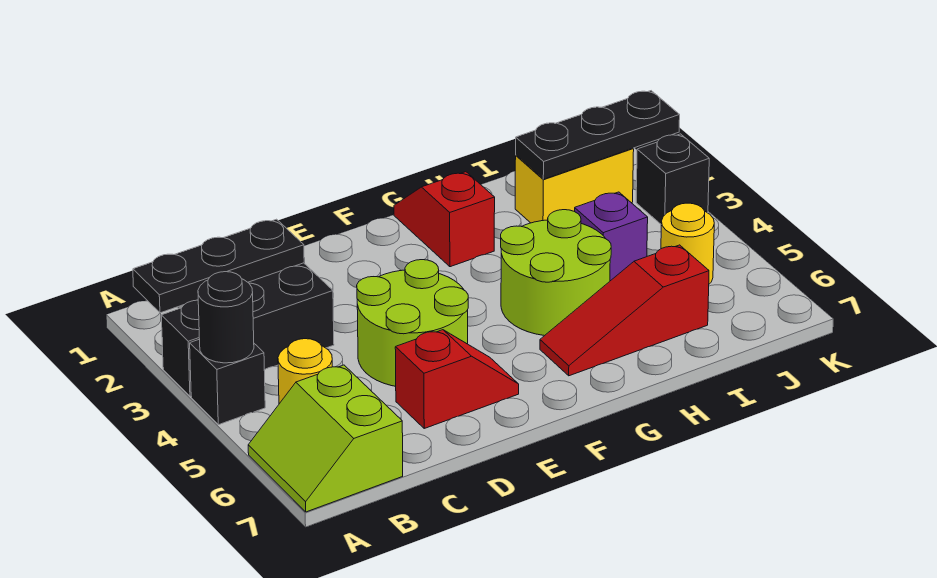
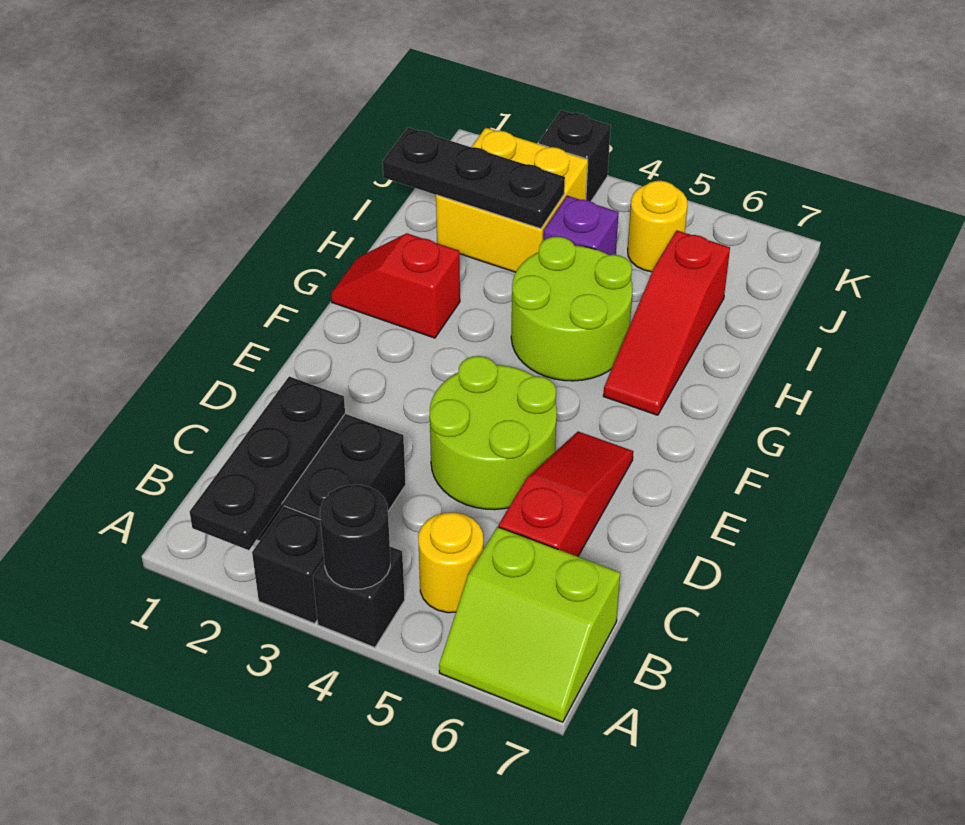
red 1x2 slope [395,330,519,428] -> red 1x3 slope [499,432,633,557]
yellow 1x2 brick [515,148,634,223] -> yellow 2x2 brick [436,128,588,272]
black 1x3 plate [516,91,680,179] -> black 1x3 plate turned to [383,128,565,229]

